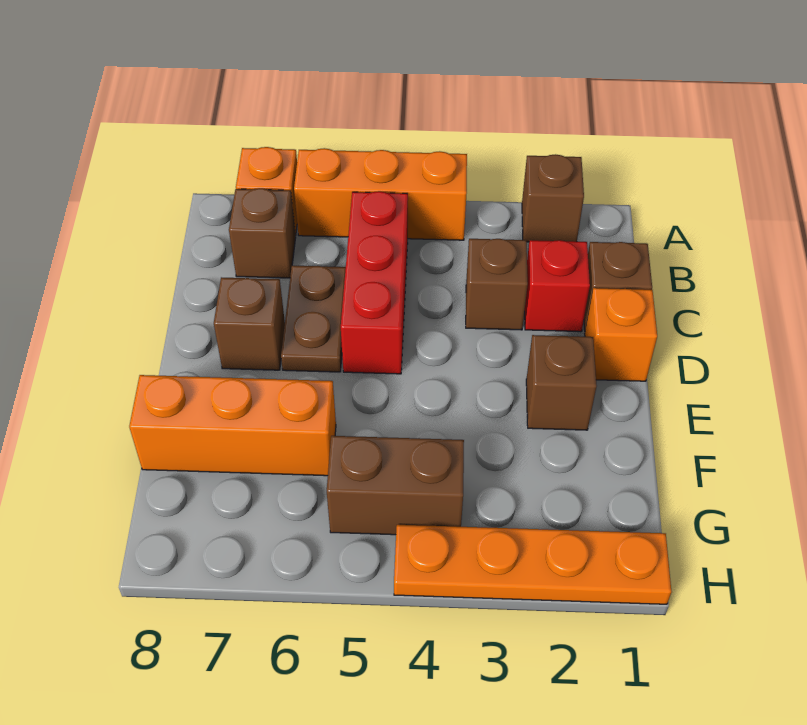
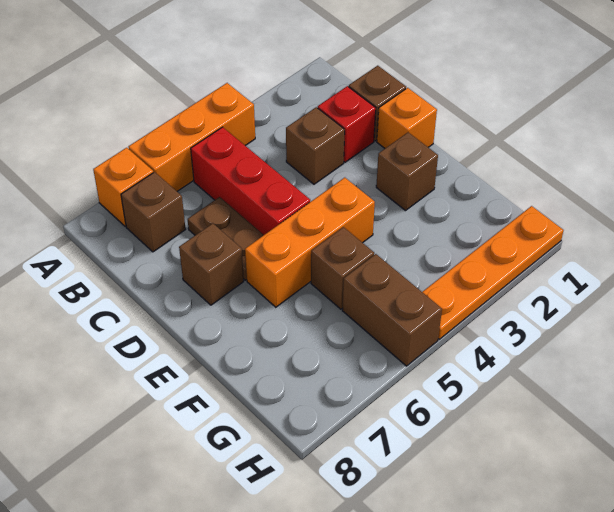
brown 1x1 brick [522,154,584,242] -> brown 1x1 brick moved to [311,227,374,309]
orange 1x3 brick [129,375,336,476] -> orange 1x3 brick moved to [245,178,375,307]
brown 1x2 brick [327,436,464,535] -> brown 1x2 brick turned to [342,254,442,366]

